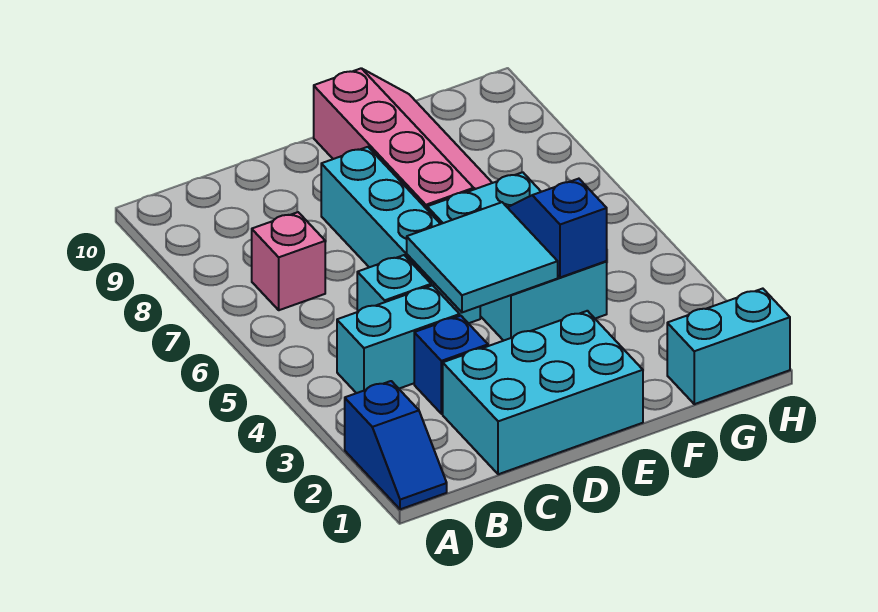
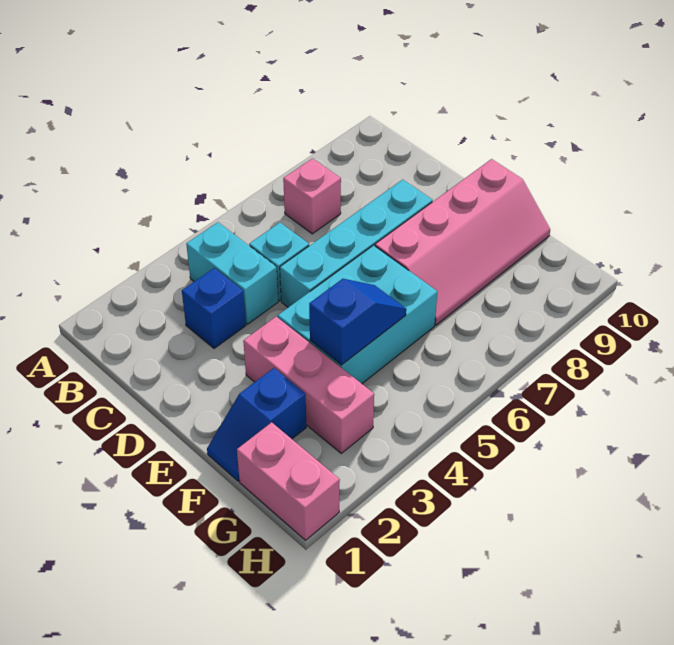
blue 1x2 slope [345,381,447,509] -> blue 1x2 slope moved to [207,368,306,481]
cyan 2x3 brick [443,311,643,474] -> none
cyan 2x2 tile [407,202,558,312] -> none
none -> pink 1x3 brick [243,317,374,453]
cyan 1x2 brick [667,289,790,404] -> pink 1x2 brick [237,422,340,540]

